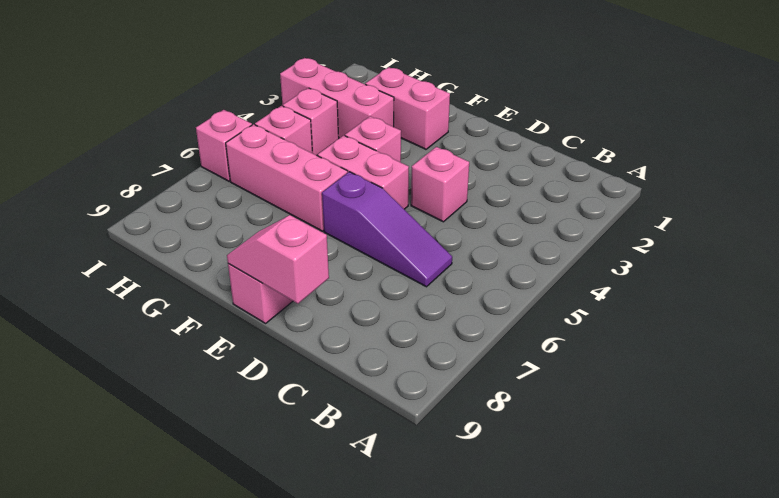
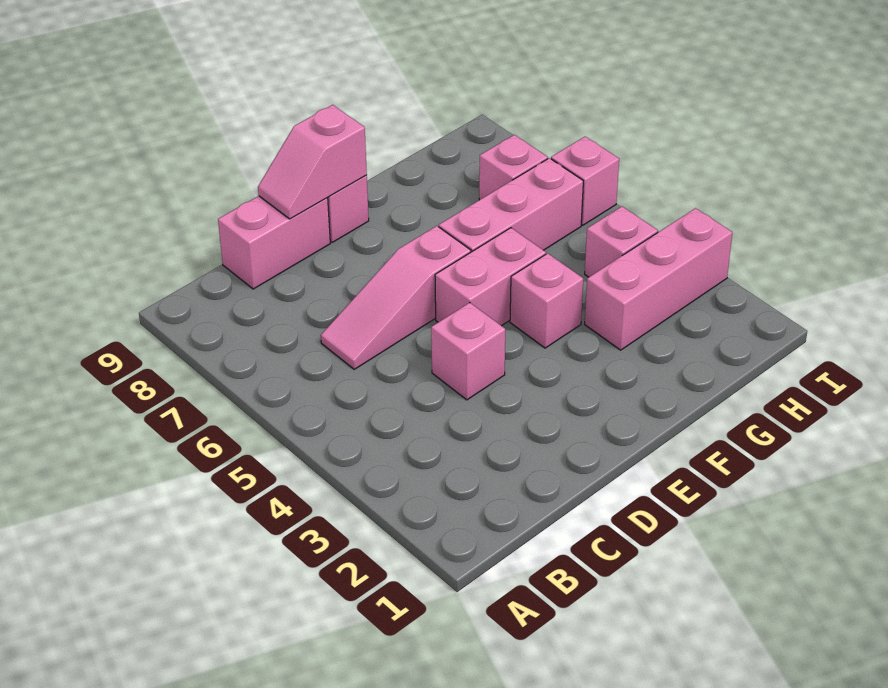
purple 1x3 slope [322,172,452,287] -> pink 1x3 slope [321,226,471,369]
pink 1x2 slope [227,215,329,304] -> pink 1x2 slope turned to [258,105,367,219]
pink 1x2 brick [365,67,450,149] -> pink 1x2 brick moved to [218,196,330,289]
pink 1x1 brick [255,106,312,153] -> pink 1x1 brick moved to [479,135,548,200]

